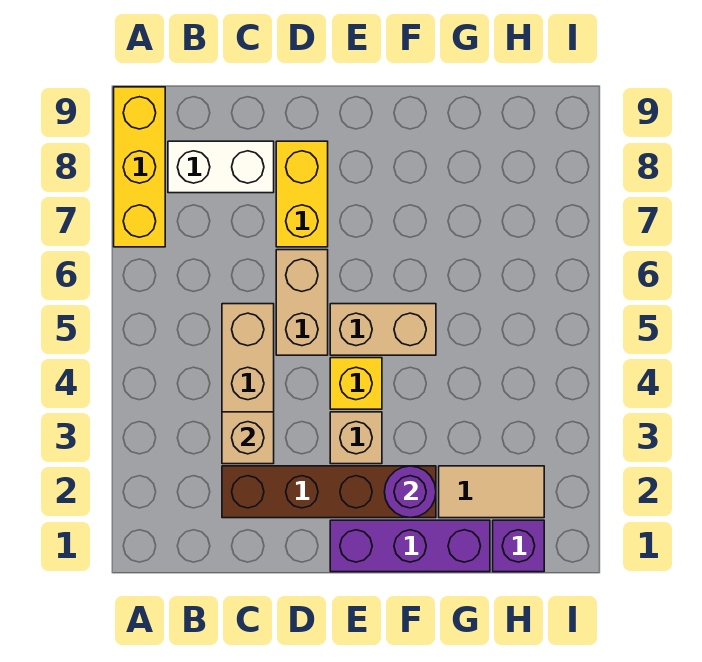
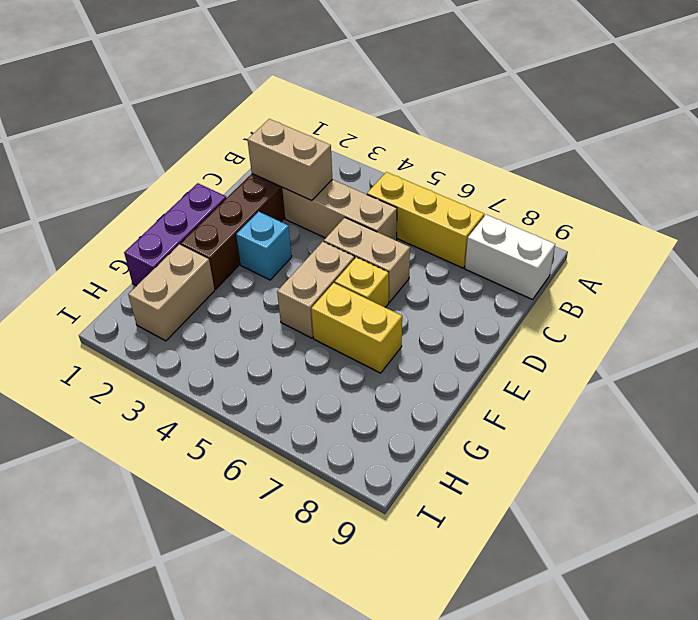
yellow 1x3 brick [114,87,165,247] -> yellow 1x3 brick moved to [367,172,484,268]
white 1x2 brick [168,141,274,193] -> white 1x2 brick turned to [465,215,555,300]
tan 1x1 brick [222,412,274,464] -> tan 1x2 brick [247,119,332,201]
yellow 1x2 brick [276,141,328,247] -> yellow 1x2 brick moved to [311,283,402,373]
tan 1x1 brick [330,412,382,464] -> cyan 1x1 brick [236,212,292,280]
yellow 1x1 brick [330,358,382,409] -> yellow 1x1 brick moved to [335,257,389,307]
purple 1x1 round brick [385,466,436,518] -> none
tan 1x2 tile [439,466,544,518] -> tan 1x2 brick [128,244,215,341]
purple 1x1 brick [493,520,544,572] -> none

